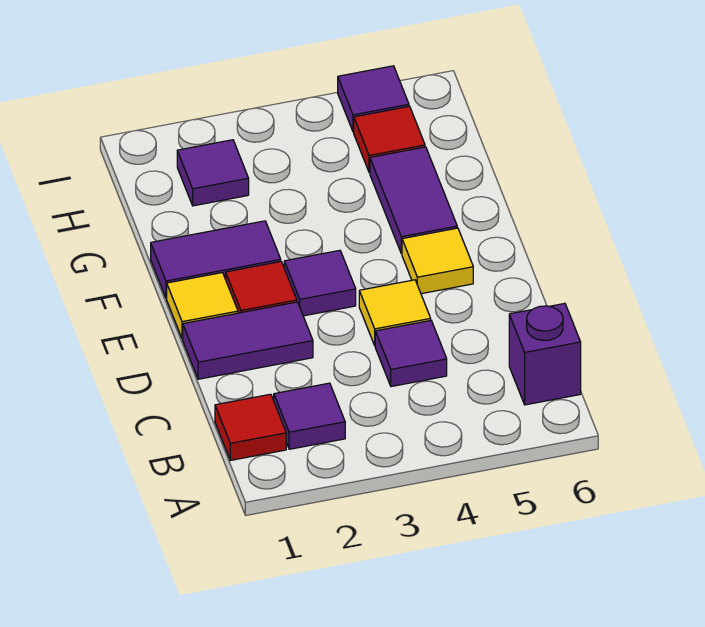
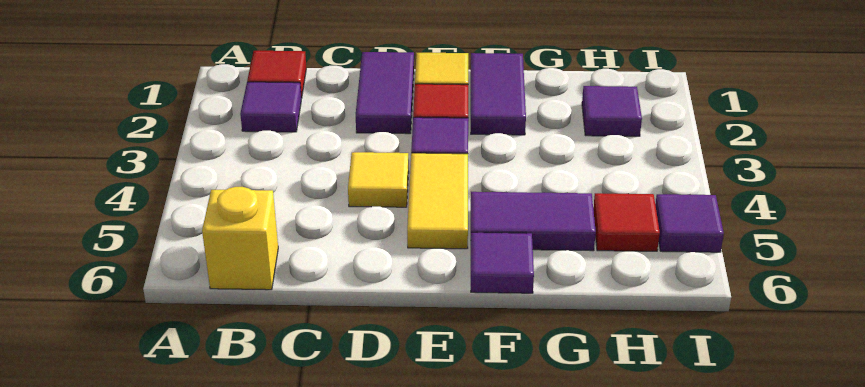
purple 1x1 brick [509,303,581,405] -> yellow 1x1 brick [202,187,278,290]
purple 1x1 tile [375,321,447,387] -> purple 1x1 tile moved to [471,232,534,293]
yellow 1x1 tile [402,228,473,294] -> yellow 1x2 tile [407,153,468,249]

